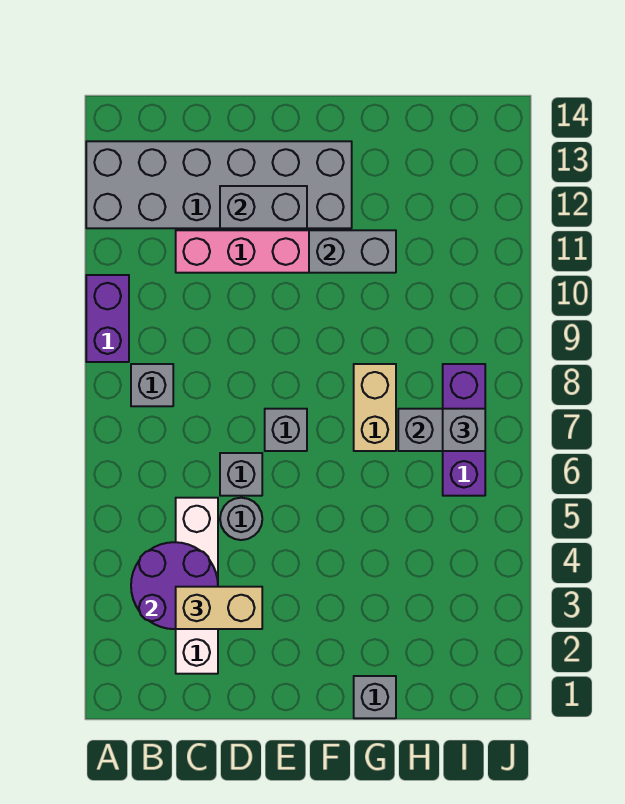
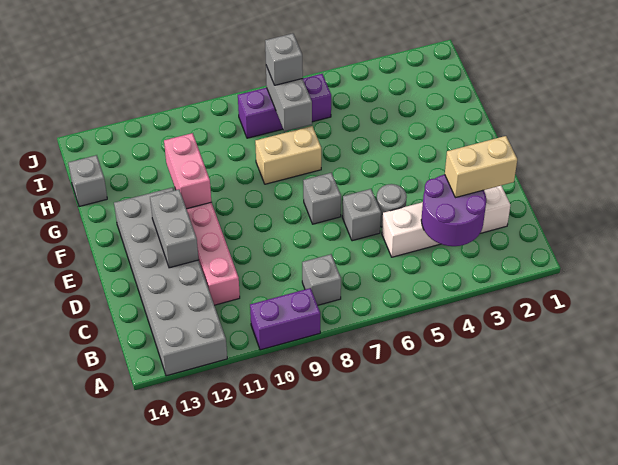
tan 1x2 brick [176,587,262,629] -> tan 1x2 brick turned to [445,136,517,198]
grey 1x2 brick [309,230,396,273] -> pink 1x2 brick [164,133,211,209]
grey 1x1 brick [354,676,396,718] -> grey 1x1 brick moved to [68,155,107,207]

